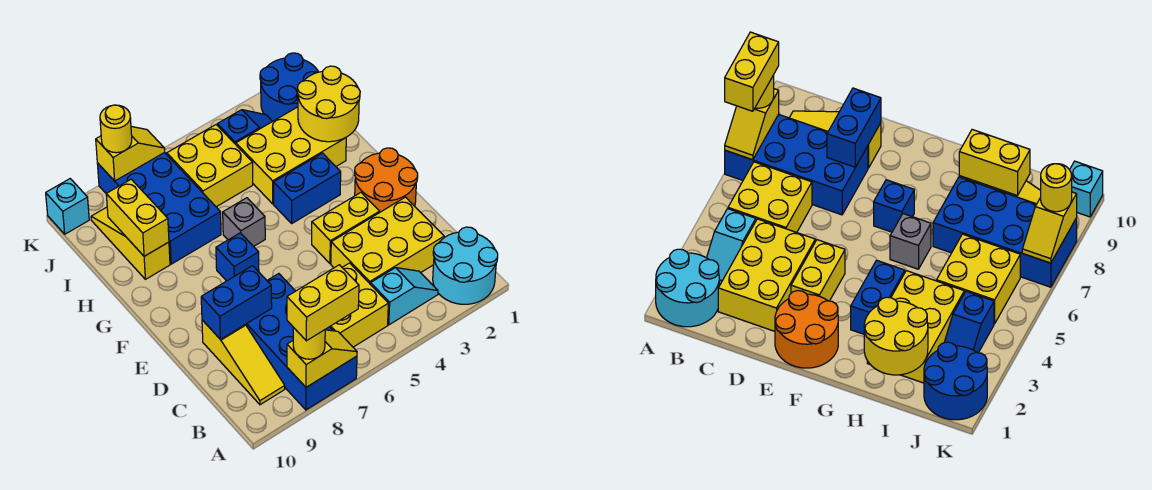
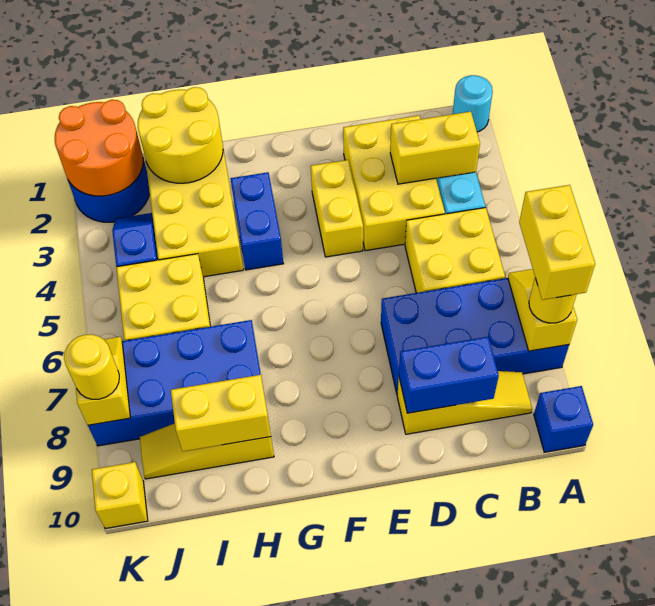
cyan 2x2 round brick [433,227,498,304] -> cyan 1x1 round brick [453,75,493,132]
none -> yellow 1x2 brick [390,112,480,184]
blue 1x2 brick [201,266,272,340] -> blue 1x2 brick turned to [399,337,499,413]
orange 2x2 round brick [355,148,418,212] -> orange 2x2 round brick moved to [55,100,143,196]
blue 1x1 brick [216,233,259,281] -> blue 1x1 brick moved to [534,386,593,452]
grey 1x1 brick [223,198,265,247] -> none
cyan 1x1 brick [46,179,89,234] -> yellow 1x1 brick [92,462,148,529]

